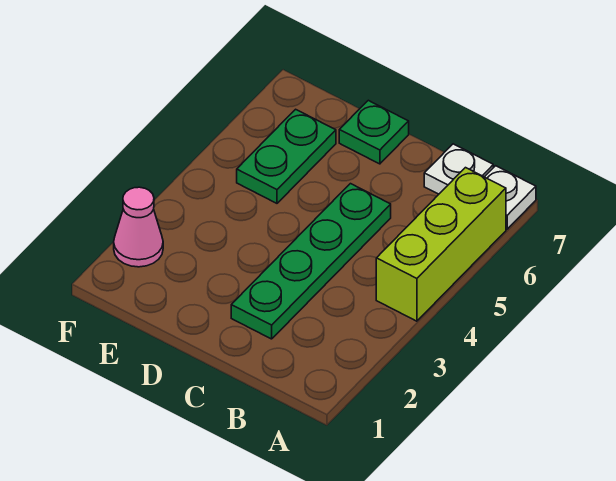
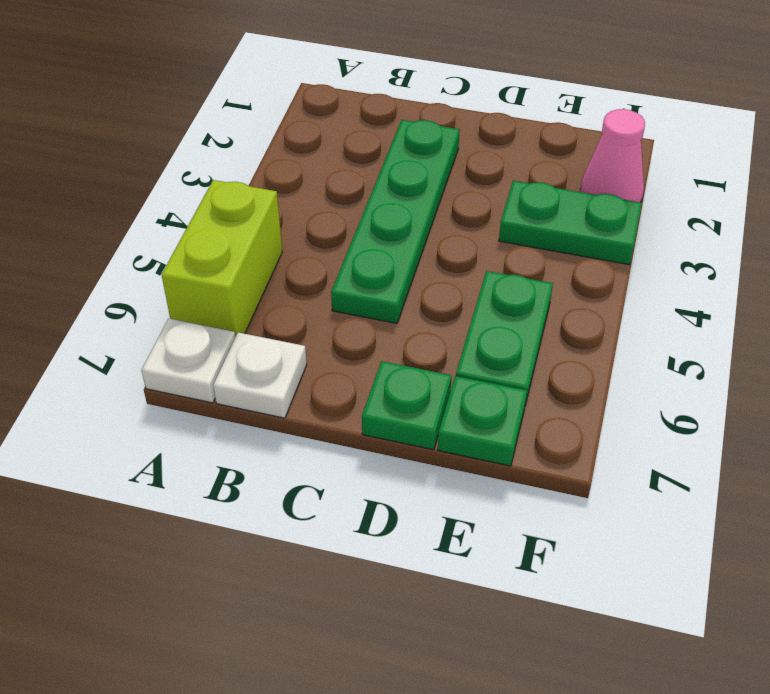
lime 1x3 brick [376,168,506,321] -> lime 1x2 brick [162,180,282,337]
none -> green 1x2 plate [499,181,642,265]
none -> green 1x1 plate [438,376,527,466]

